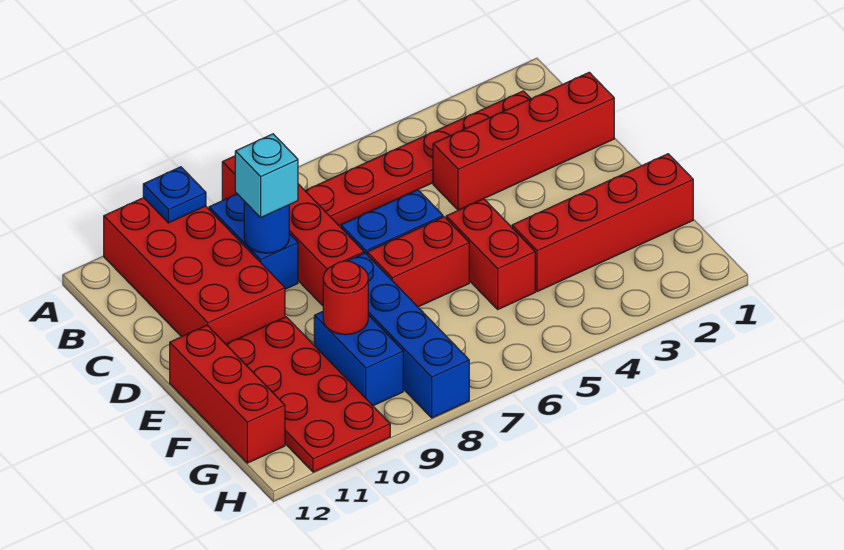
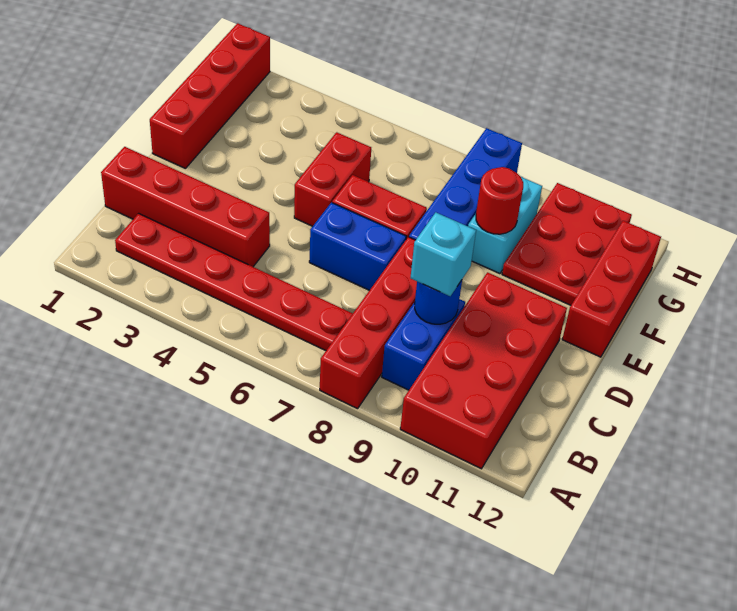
blue 1x1 plate [143,167,206,223] -> none
red 2x4 plate [226,317,390,472] -> red 2x3 plate [502,183,632,305]
red 1x4 brick [512,154,693,292] -> red 1x4 brick turned to [150,23,270,168]
blue 1x2 brick [314,312,403,406] -> cyan 1x2 brick [468,176,542,274]

